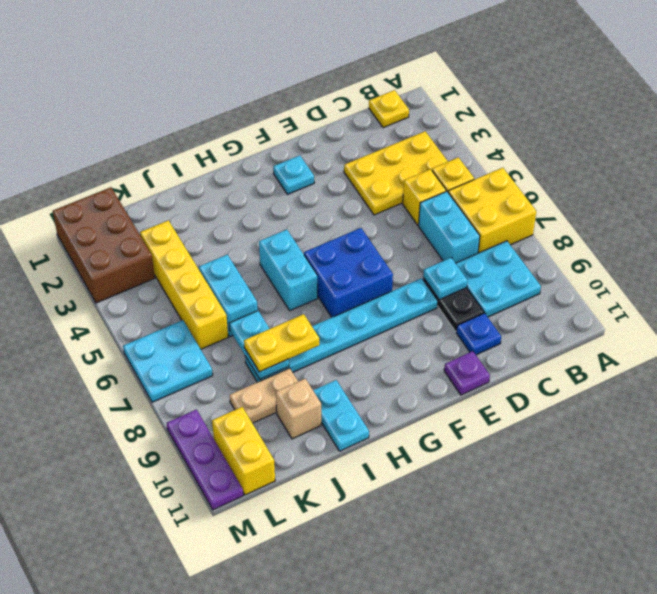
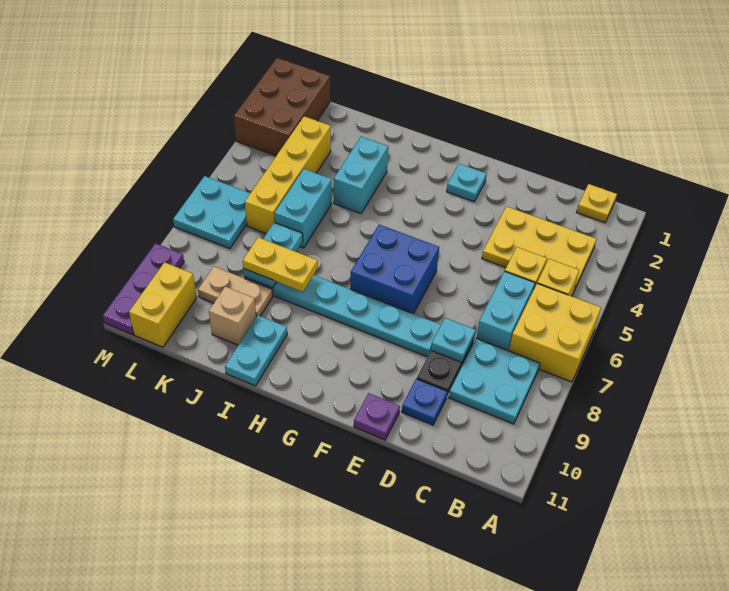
cyan 1x2 brick [259,230,318,311] -> cyan 1x2 brick moved to [334,137,388,214]

